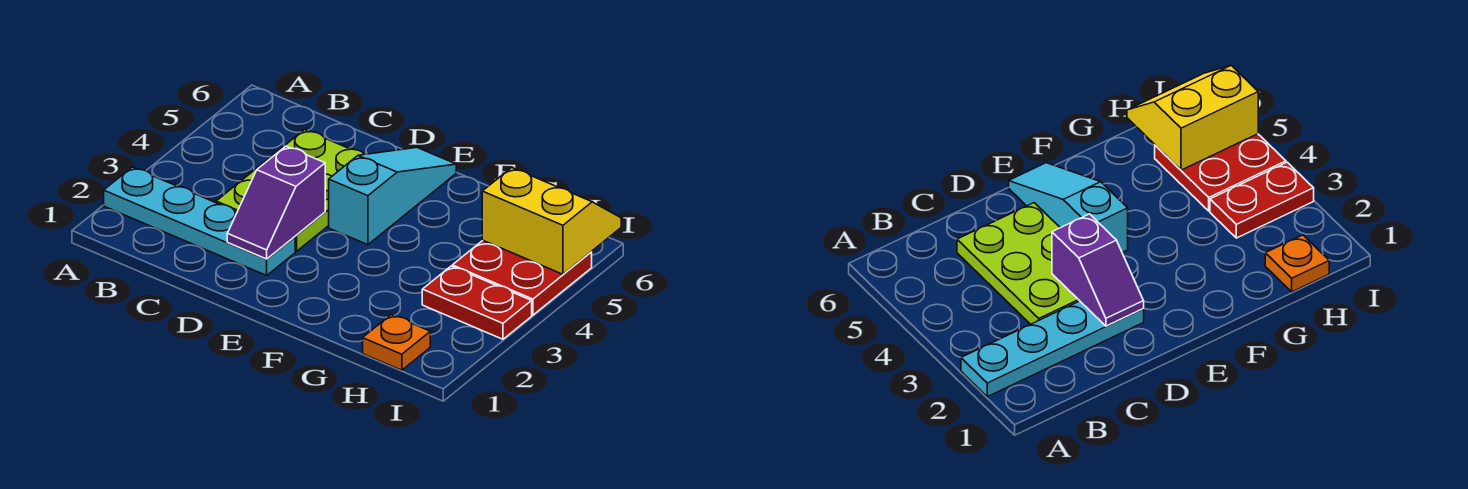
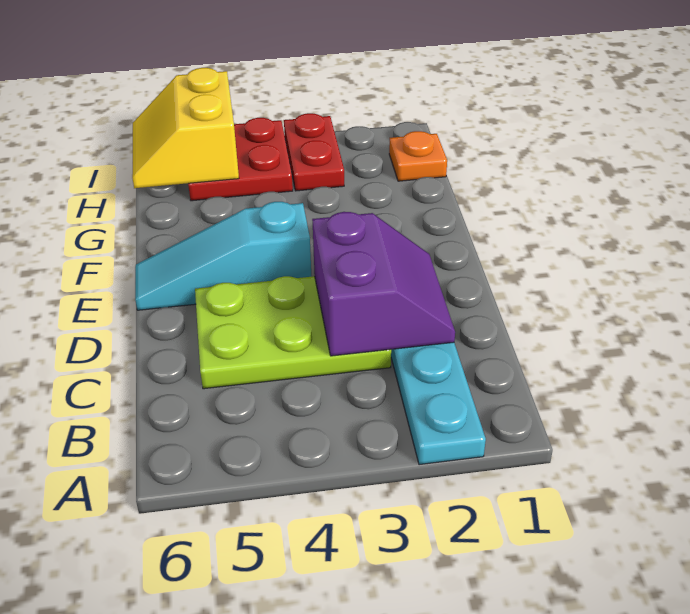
purple 1x2 slope [227,146,325,259] -> purple 2x2 slope [312,212,455,356]

